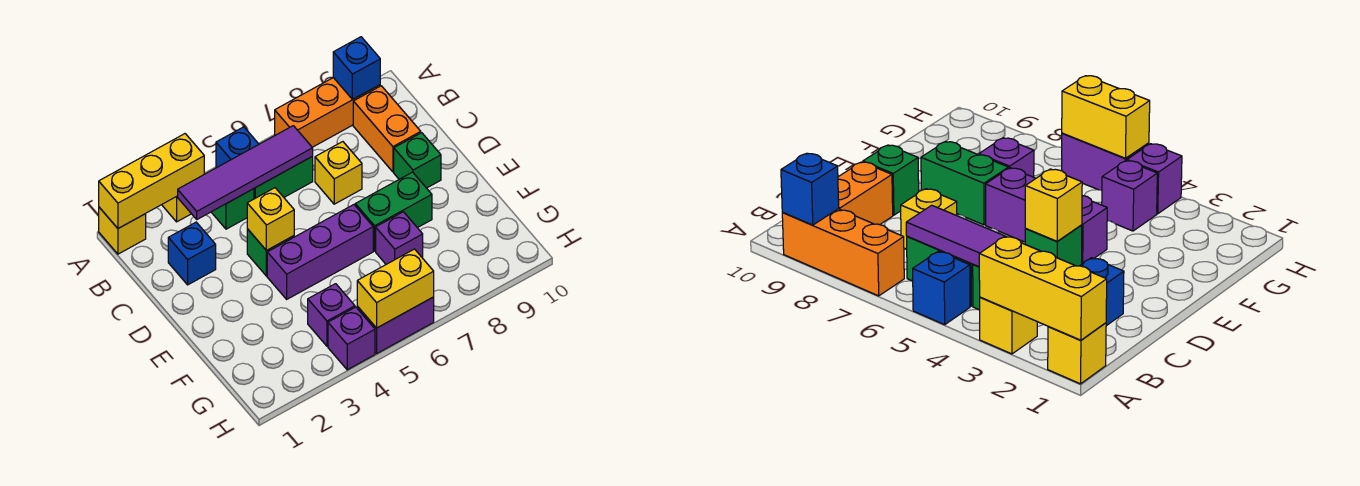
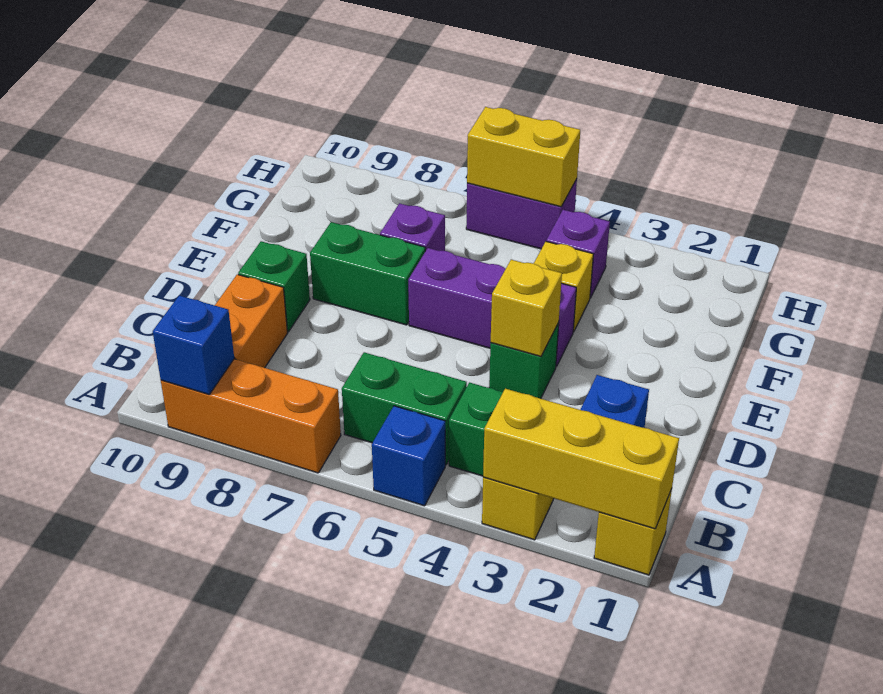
purple 1x4 tile [178,126,313,219] -> none
yellow 1x1 brick [315,142,362,204] -> yellow 1x1 brick moved to [534,242,593,332]
purple 1x1 brick [328,307,375,370] -> none

